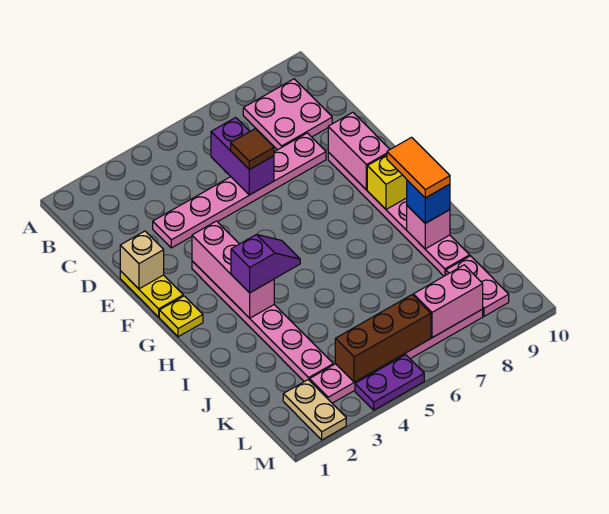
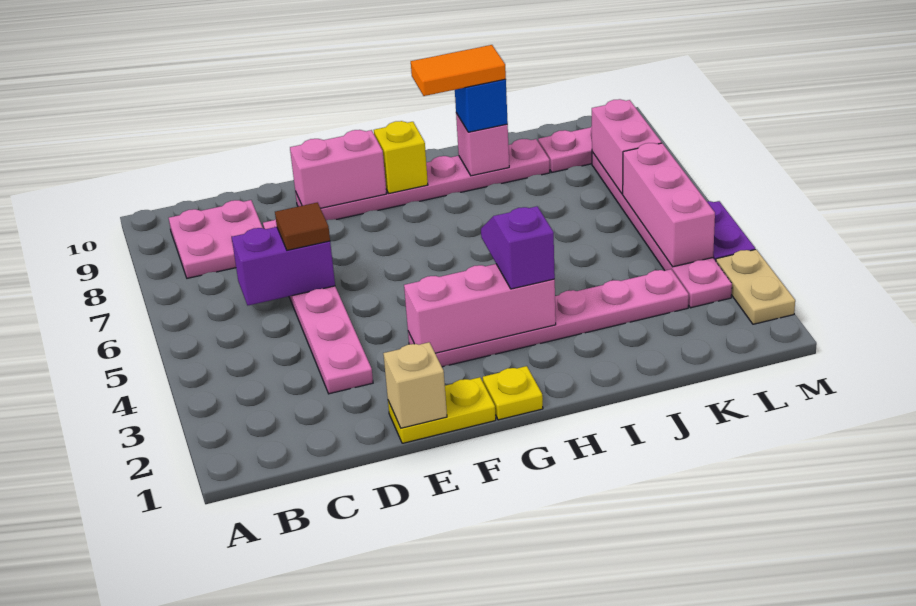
tan 1x2 plate [283,380,346,440] -> tan 1x2 plate turned to [716,249,795,324]
brown 1x3 brick [335,295,431,382] -> pink 1x3 brick [623,143,715,267]

